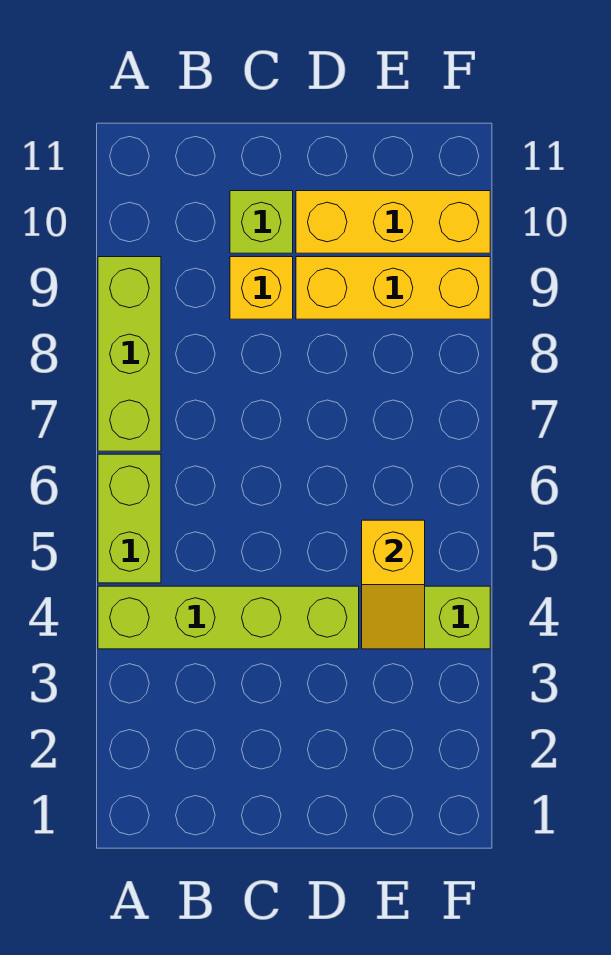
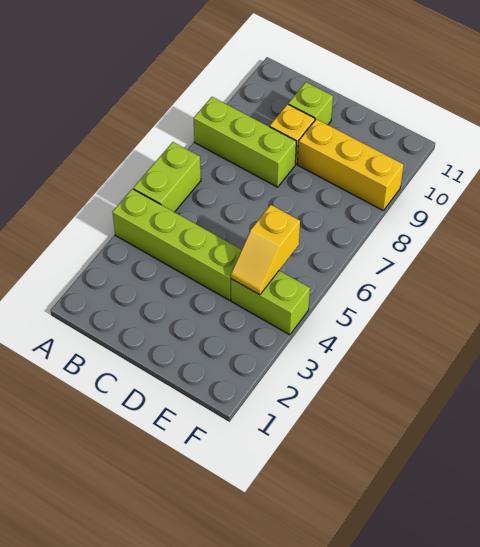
lime 1x3 brick [98,257,161,451] -> lime 1x3 brick turned to [194,97,296,187]
yellow 1x3 brick [296,191,490,253] -> none

